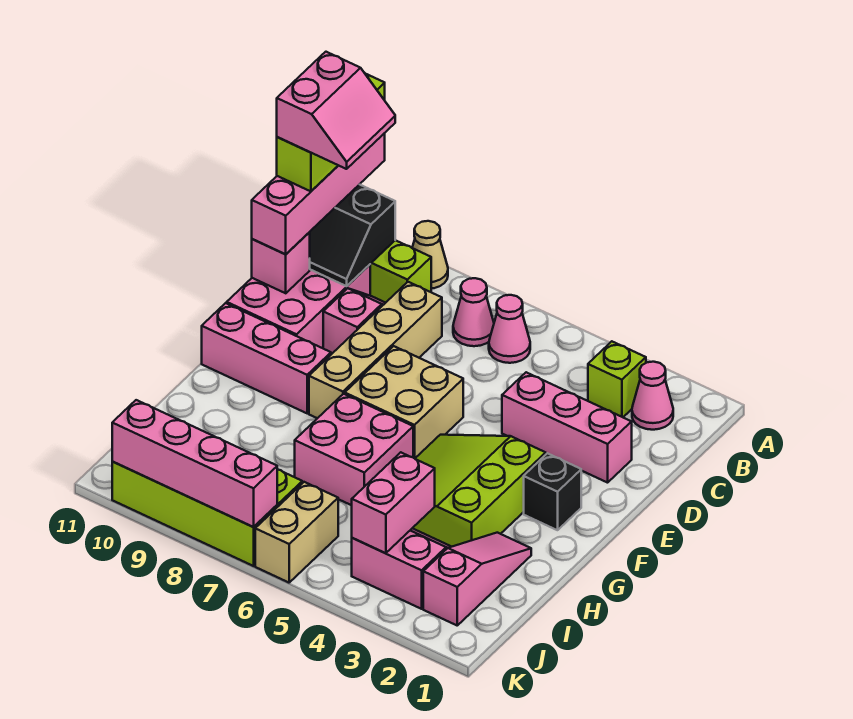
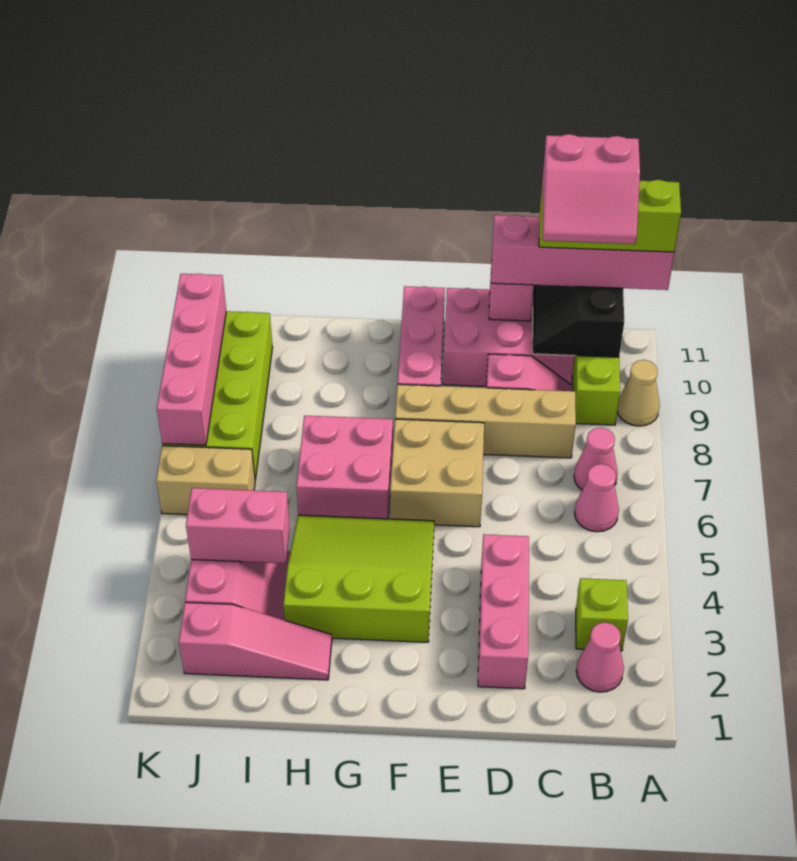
black 1x1 brick [524,453,581,530] -> none

